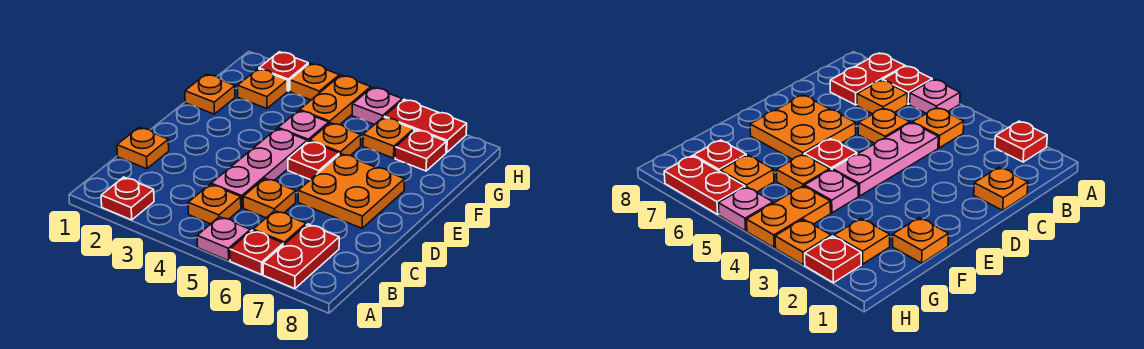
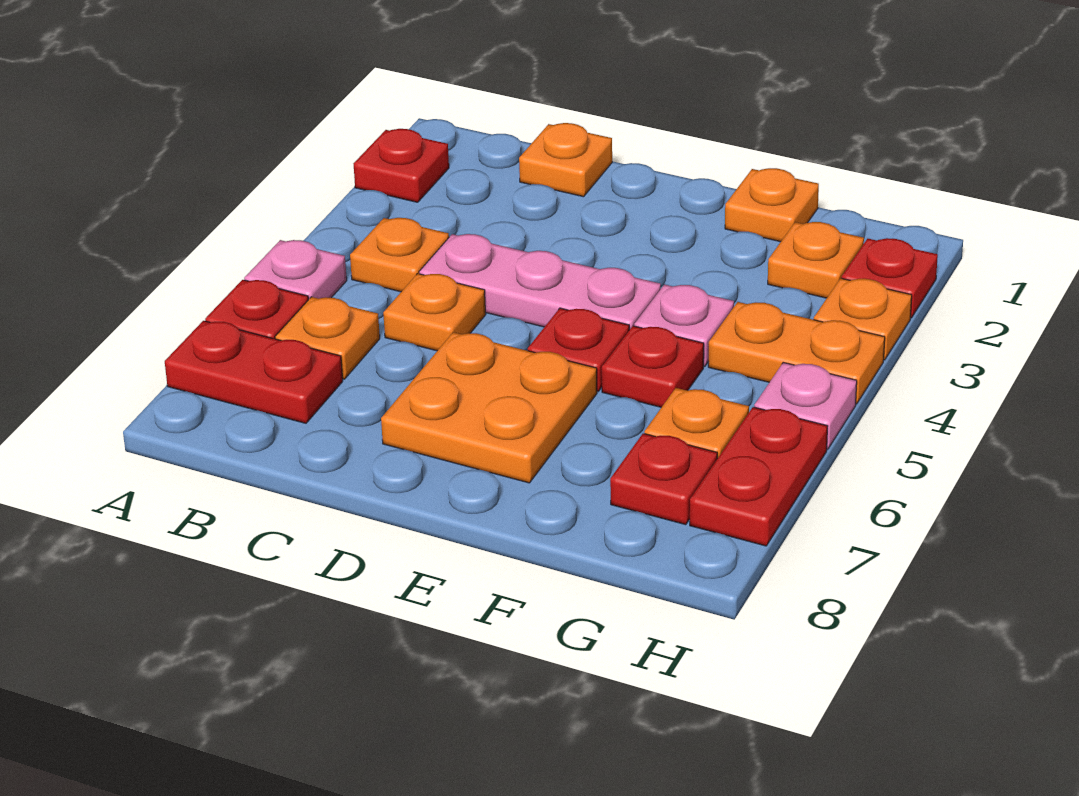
orange 1x1 plate [310,123,361,156] -> red 1x1 plate [602,326,704,407]

